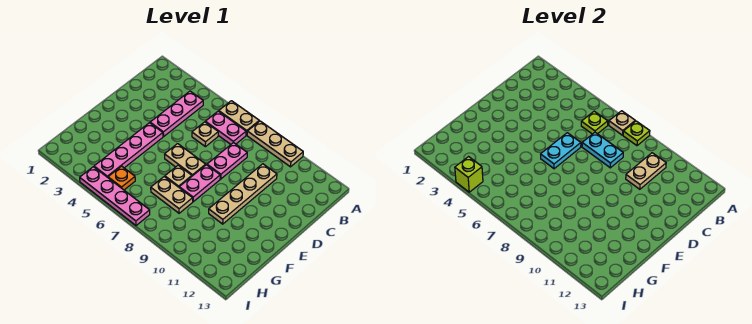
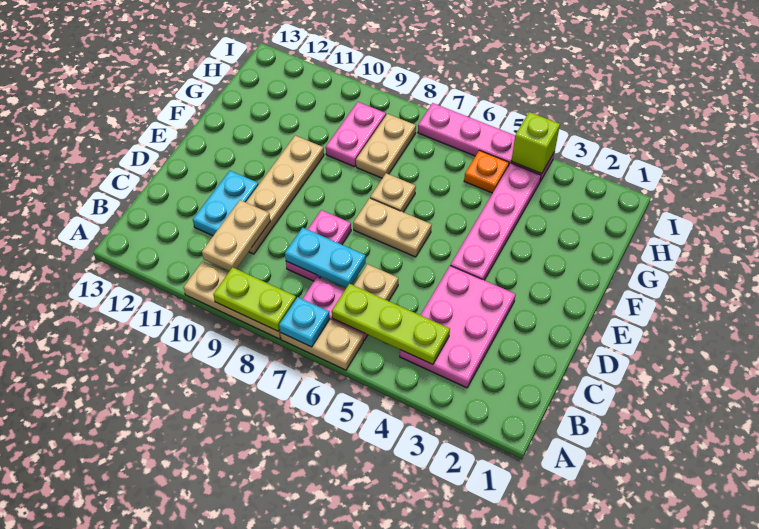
tan 1x1 plate [609,111,635,135] -> cyan 1x1 plate [279,297,330,347]
lime 1x1 plate [623,121,650,146] -> lime 1x2 plate [213,267,296,331]
pink 1x3 plate [150,91,203,137] -> pink 2x3 plate [400,266,516,388]
lime 1x1 plate [581,111,608,134] -> lime 1x3 plate [332,284,450,365]
cyan 1x2 plate [541,133,581,169] -> cyan 1x2 plate moved to [193,171,259,236]
pink 1x2 plate [179,165,220,202] -> pink 1x2 plate moved to [326,102,386,167]
tan 1x2 plate [151,177,193,213] -> tan 1x2 plate turned to [356,114,416,178]

